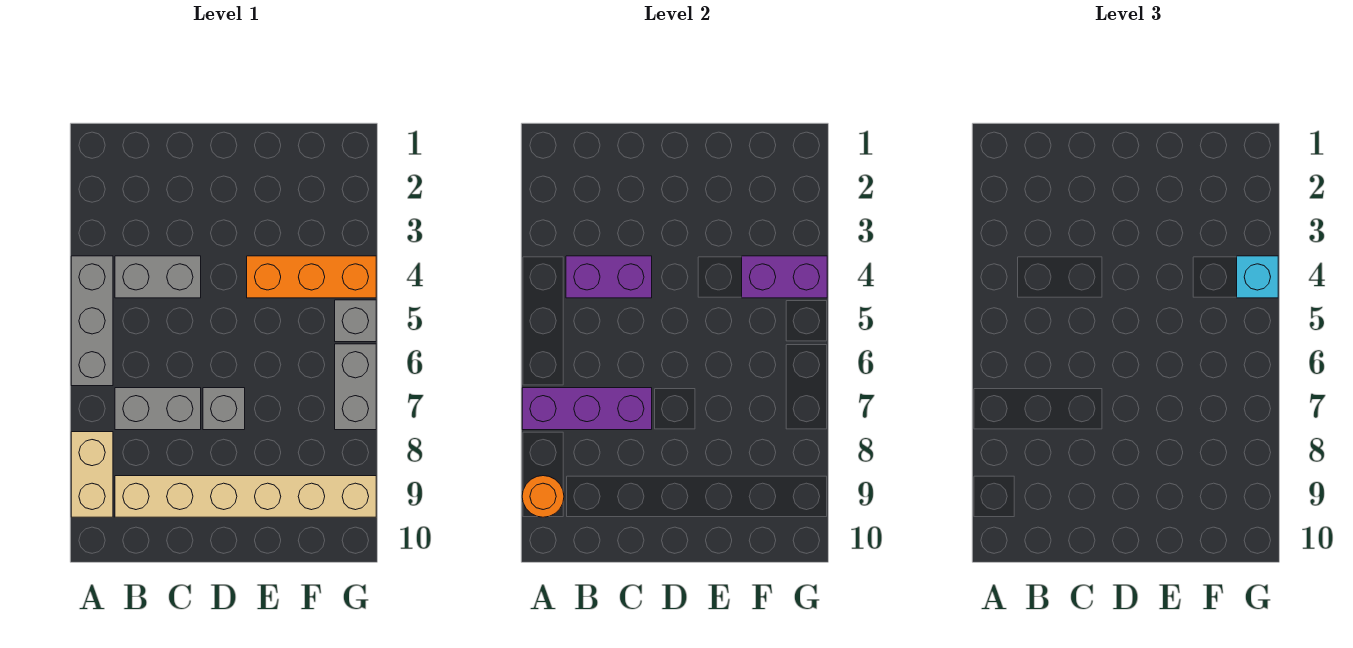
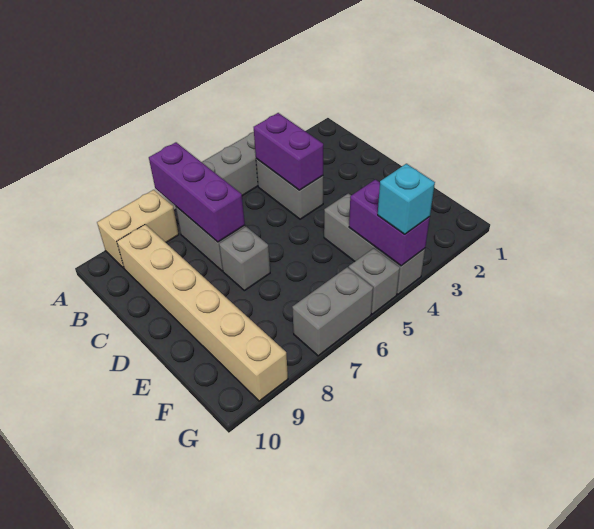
orange 1x1 round brick [522,476,564,517] -> none
orange 1x3 brick [247,256,376,298] -> grey 1x3 brick [324,193,425,295]

